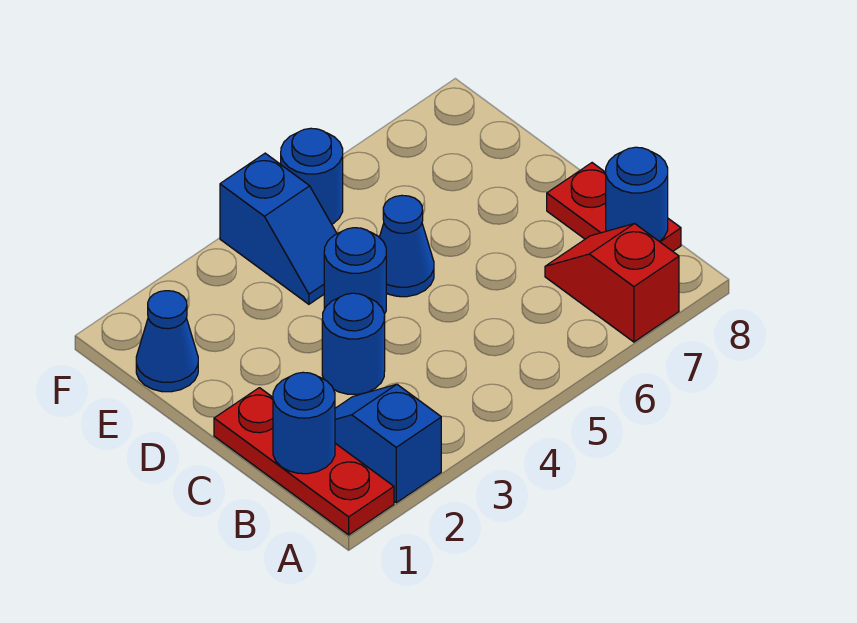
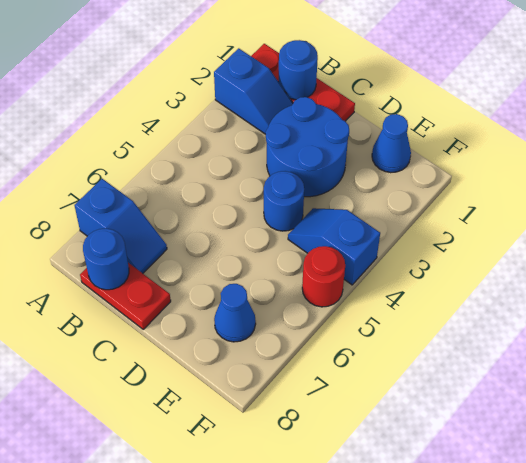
red 1x2 slope [545,224,679,342] -> blue 1x2 slope [74,179,167,273]
blue 1x1 round brick [322,293,385,394] -> blue 2x2 round brick [266,97,349,197]
blue 1x1 cone [379,195,434,297] -> blue 1x1 cone moved to [214,284,256,342]
blue 1x1 round brick [281,128,343,224] -> red 1x1 round brick [302,246,345,307]

